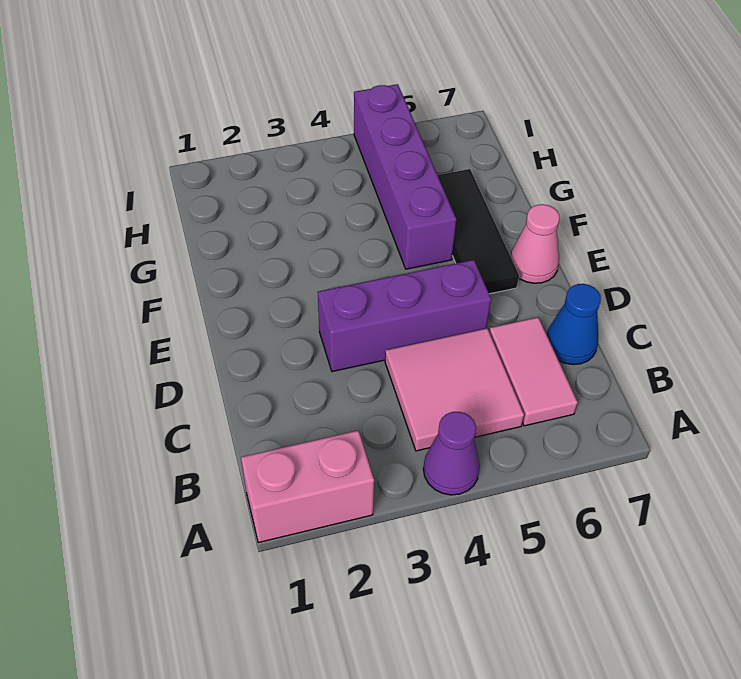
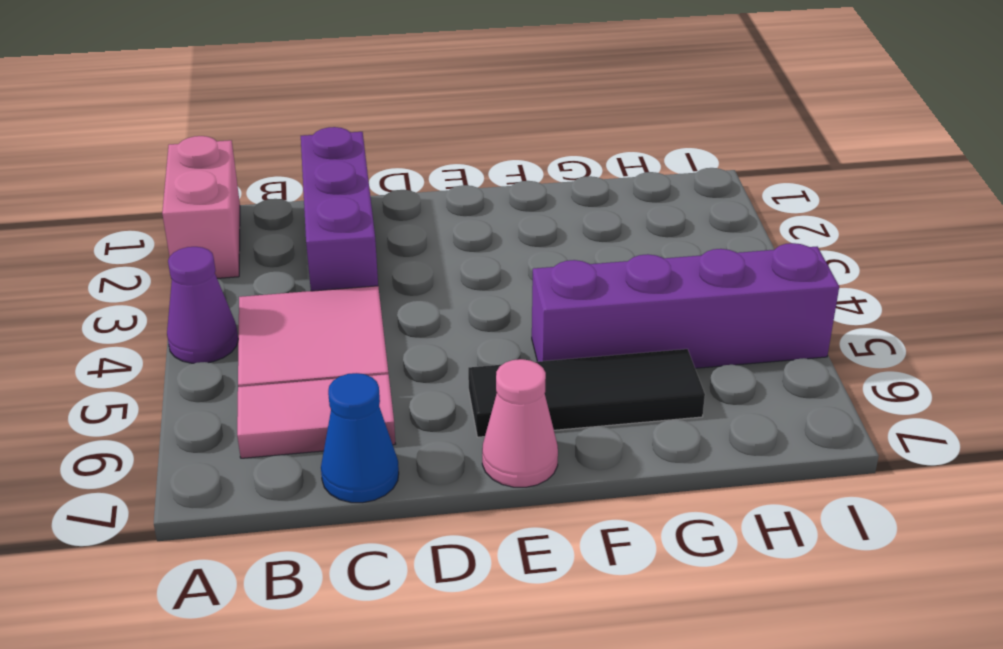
purple 1x3 brick [318,260,491,372] -> purple 1x3 brick moved to [301,127,378,291]

